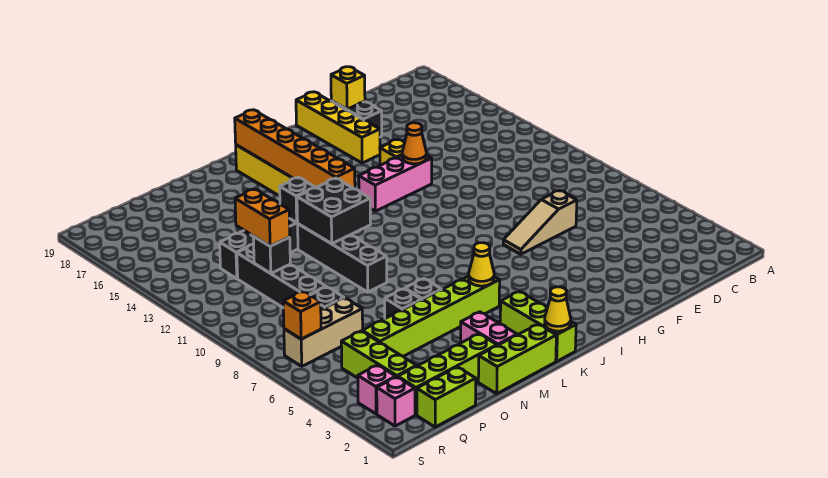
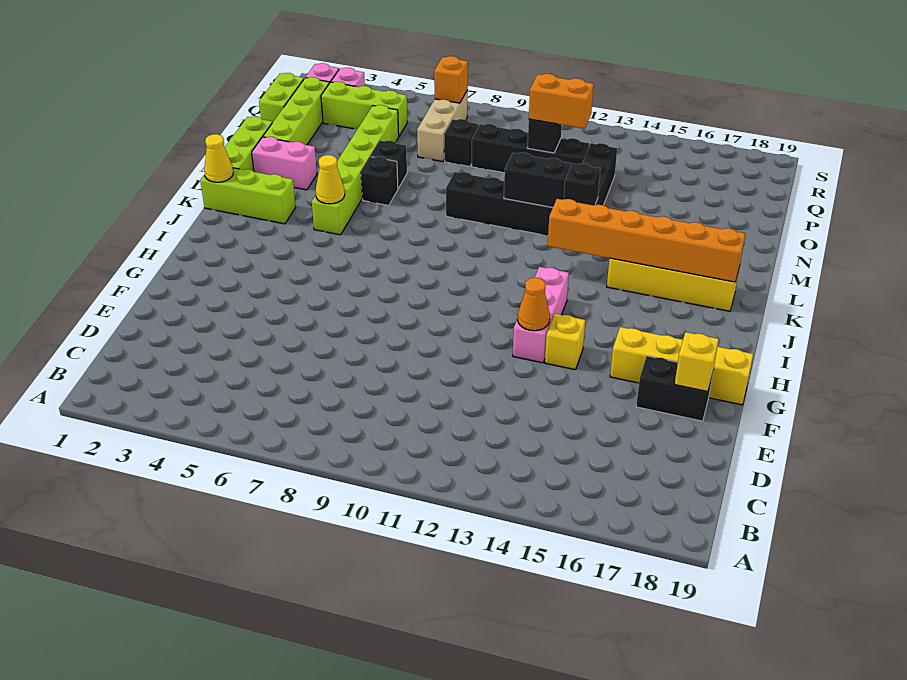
tan 1x3 slope [503,190,577,254] -> none
black 2x2 brick [297,178,371,244] -> black 1x2 brick [504,153,570,208]

